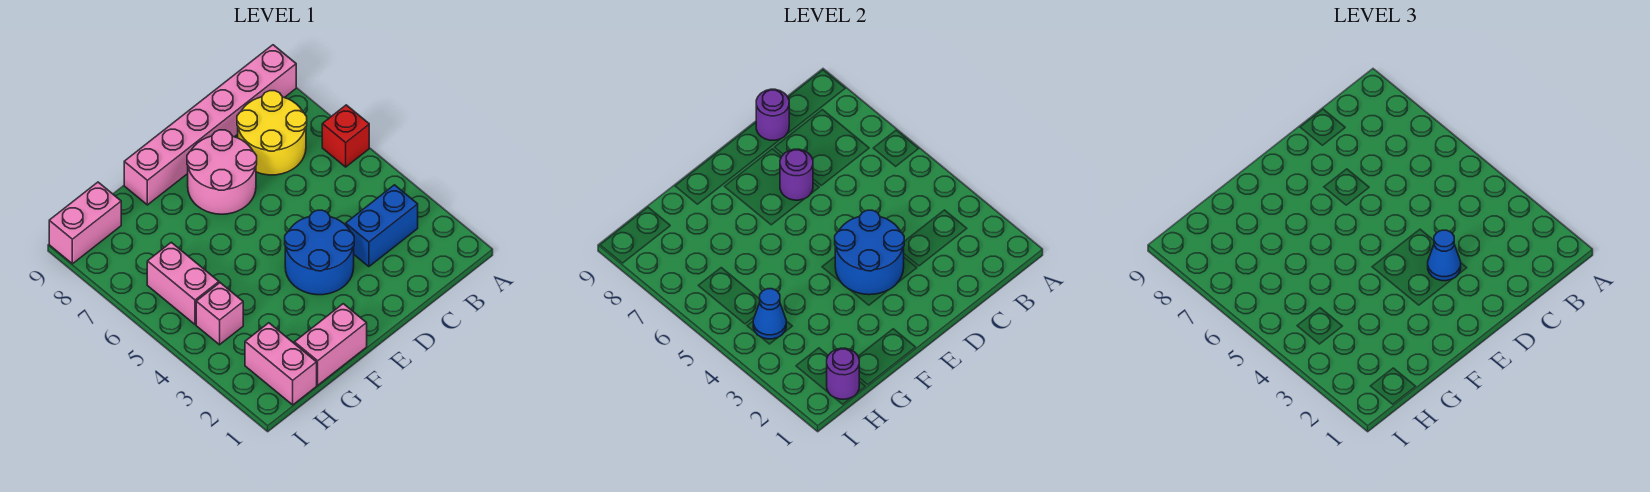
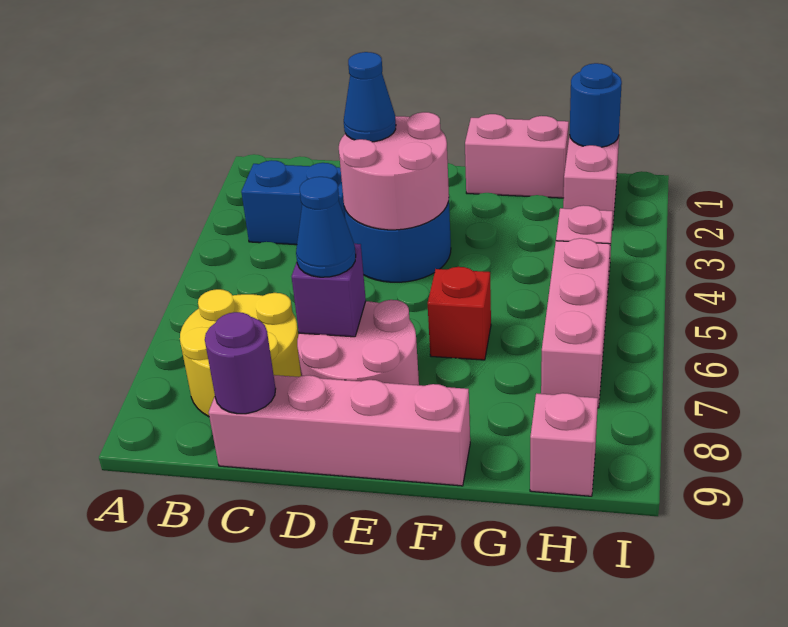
red 1x1 brick [322,105,369,167] -> red 1x1 brick moved to [428,267,491,360]
pink 1x6 brick [124,45,296,205] -> pink 1x4 brick [209,375,470,486]
blue 2x2 round brick [835,210,904,295] -> pink 2x2 round brick [339,112,449,230]
purple 1x1 round brick [780,149,813,200] -> purple 1x1 brick [292,244,366,337]
purple 1x1 round brick [827,348,859,399] -> blue 1x1 round brick [570,63,622,147]
blue 1x1 cone [753,289,786,339] -> blue 1x1 cone moved to [296,177,356,277]
pink 1x2 brick [147,242,219,324] -> pink 1x3 brick [541,238,610,408]
pink 1x2 brick [49,182,121,264] -> pink 1x1 brick [530,393,598,496]

